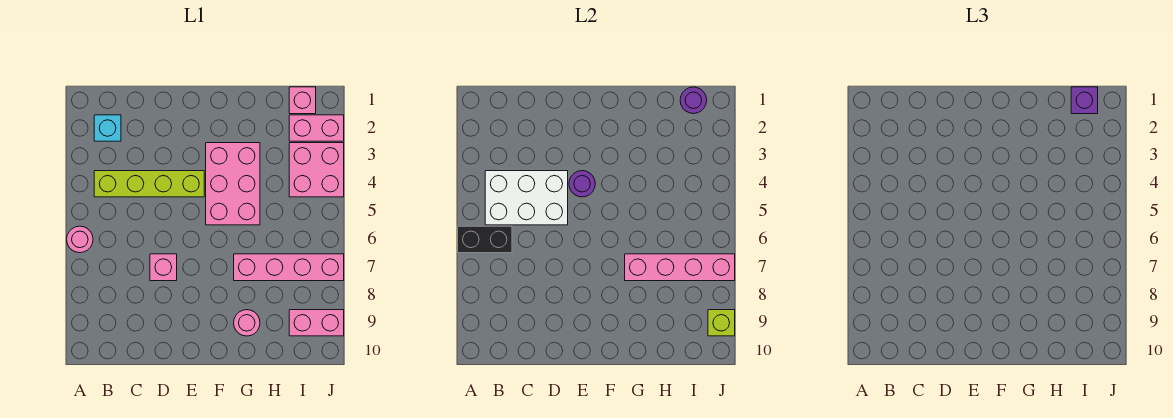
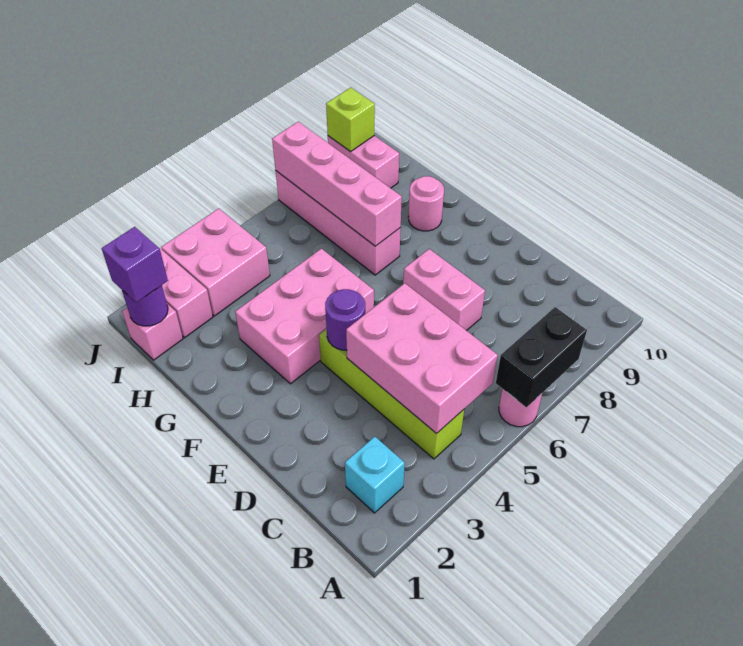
black 1x2 brick [458,226,512,253] -> black 1x2 brick turned to [496,307,587,407]
white 2x3 brick [485,171,568,225] -> pink 2x3 brick [346,283,498,434]
pink 1x1 brick [150,254,177,281] -> pink 1x2 brick [403,249,485,331]

